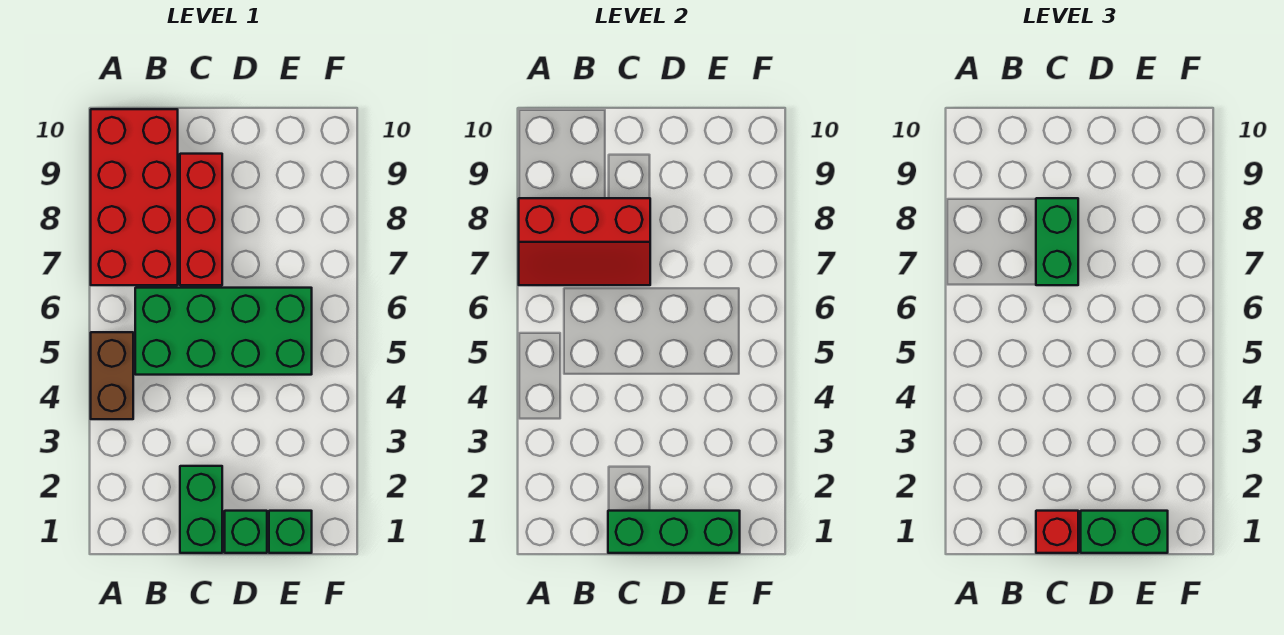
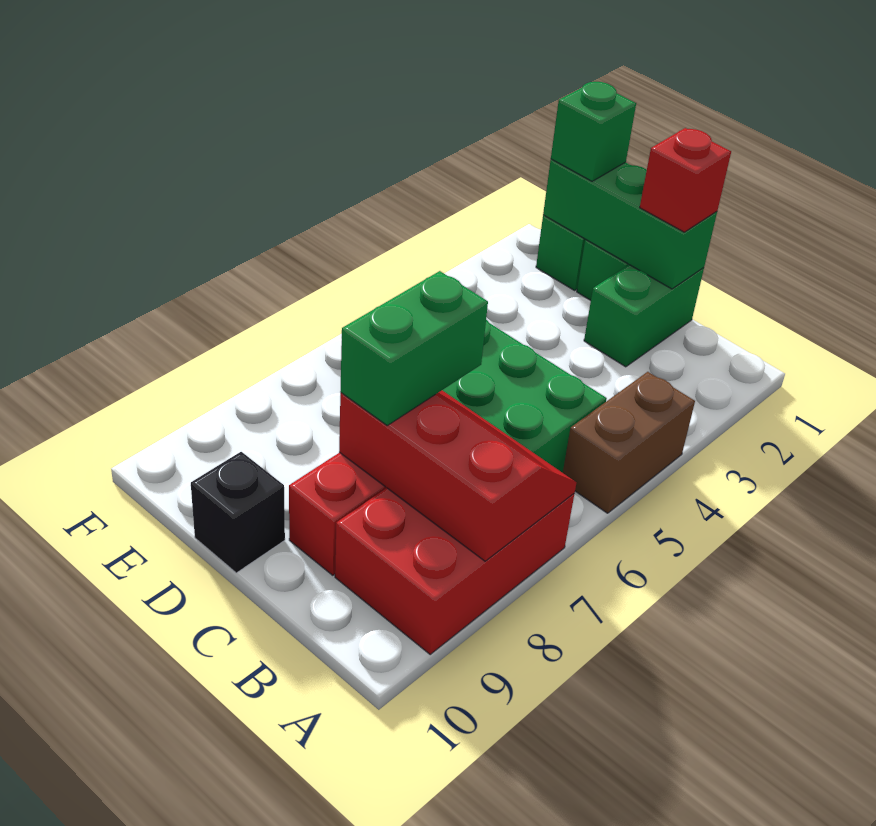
red 2x4 brick [91,109,178,285] -> red 2x3 brick [335,488,574,654]
green 1x2 brick [1081,511,1168,553] -> green 1x1 brick [551,82,636,181]
none -> black 1x1 brick [191,452,285,573]

